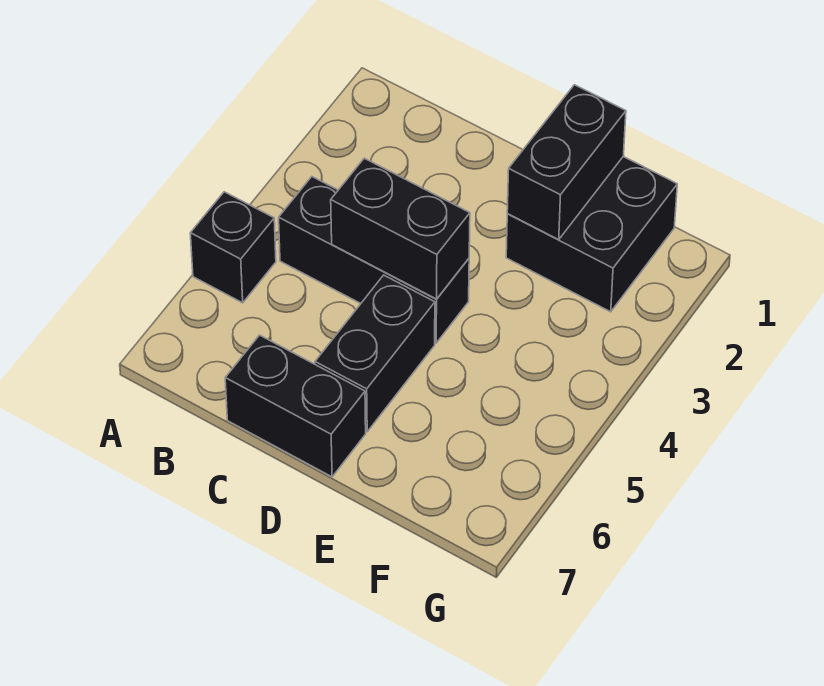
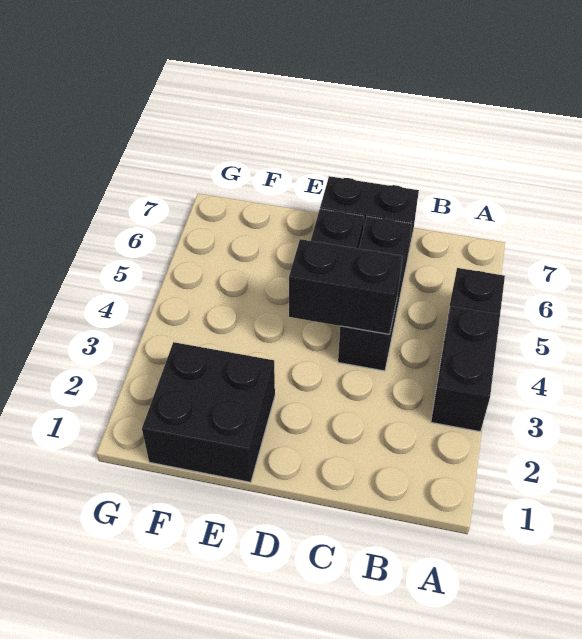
black 1x3 brick [279,177,469,343] -> black 1x3 brick turned to [338,217,412,371]
black 1x2 brick [507,85,626,240] -> black 1x2 brick moved to [431,306,500,431]

